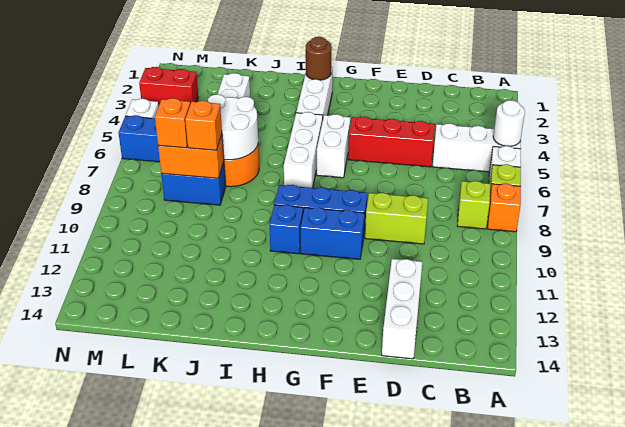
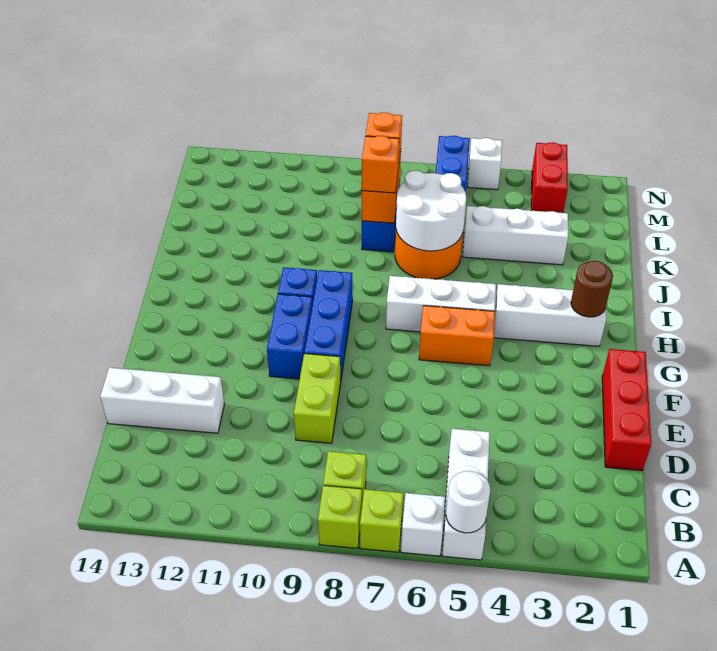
orange 1x1 brick [488,184,521,232] -> lime 1x1 brick [318,486,362,548]
red 1x3 brick [348,117,435,167] -> red 1x3 brick moved to [602,349,651,471]
white 1x2 brick [317,114,351,178] -> orange 1x2 brick [419,306,495,366]

